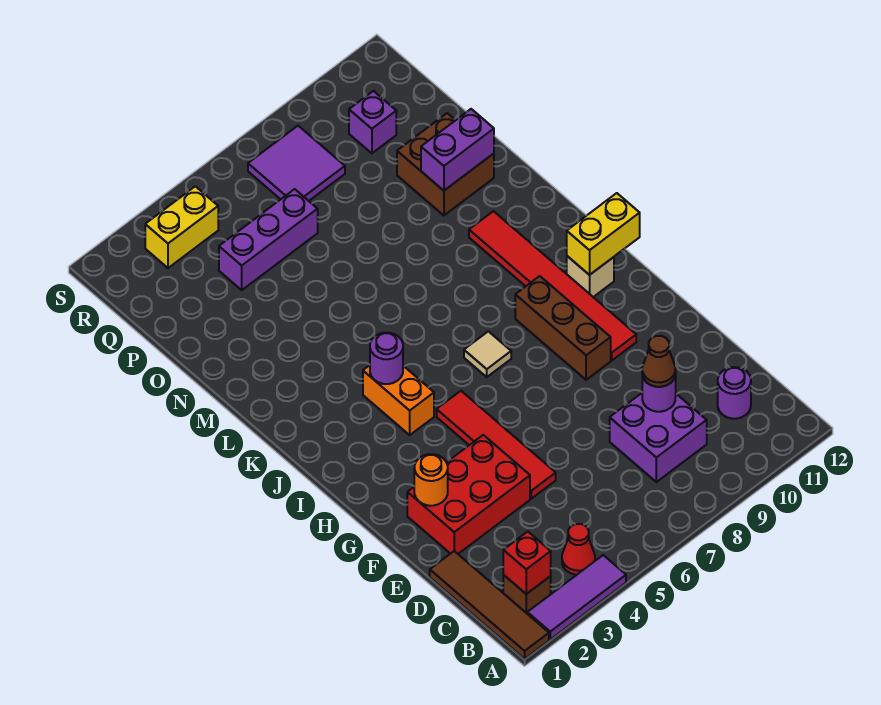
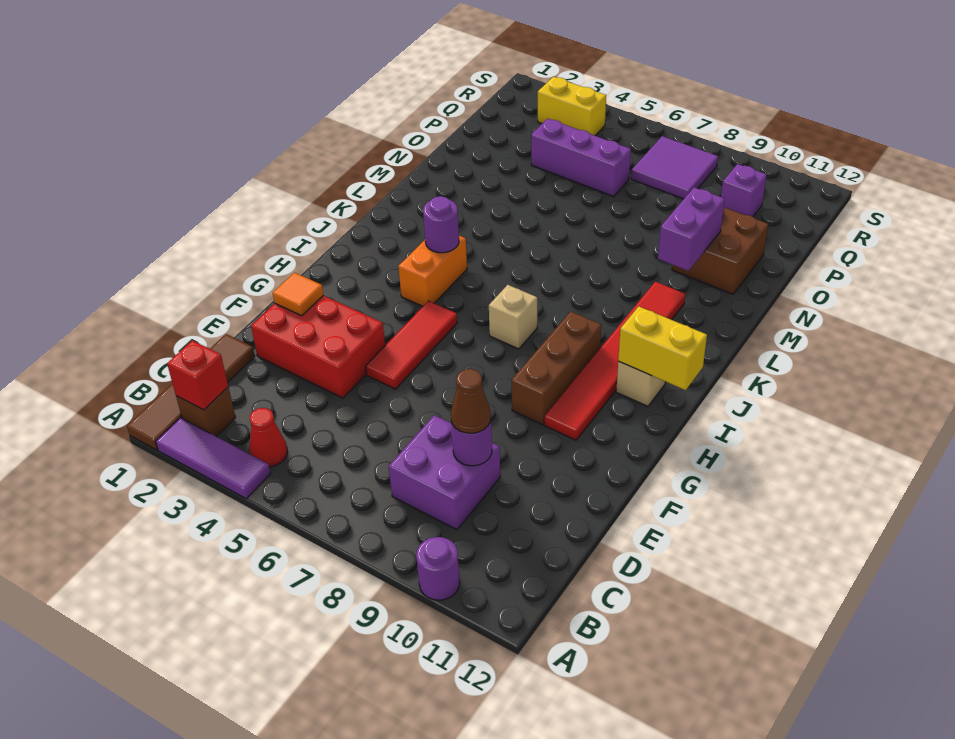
purple 1x1 round brick [718,367,751,419] -> purple 1x1 round brick moved to [416,537,460,600]
red 1x4 tile [437,391,556,499] -> red 1x3 tile [366,301,457,389]
orange 1x1 round brick [414,454,448,506] -> orange 1x1 tile [273,273,323,316]
tan 1x1 tile [464,331,511,377] -> tan 1x1 brick [489,285,537,349]
purple 1x2 brick [421,109,494,191] -> purple 1x2 brick turned to [658,187,725,271]

